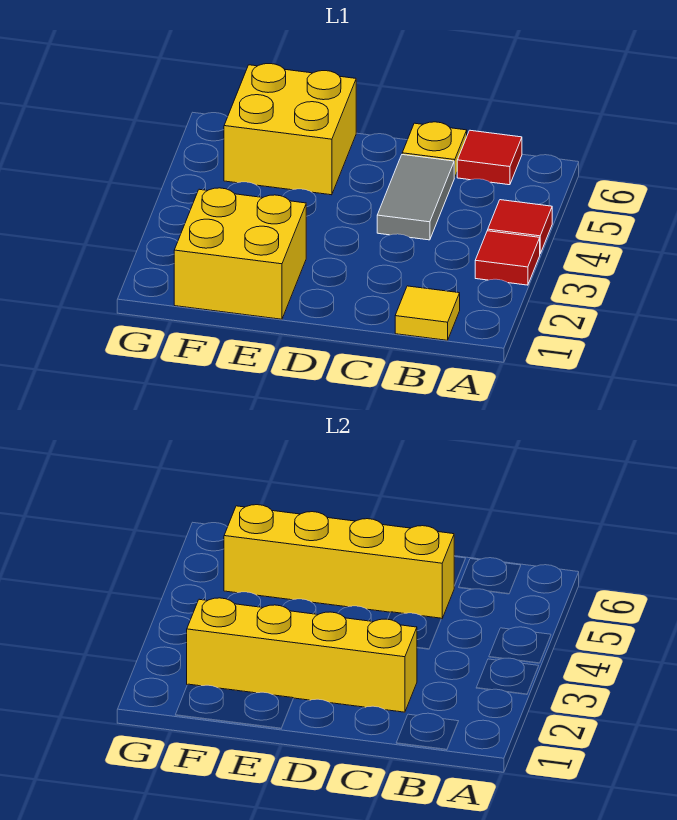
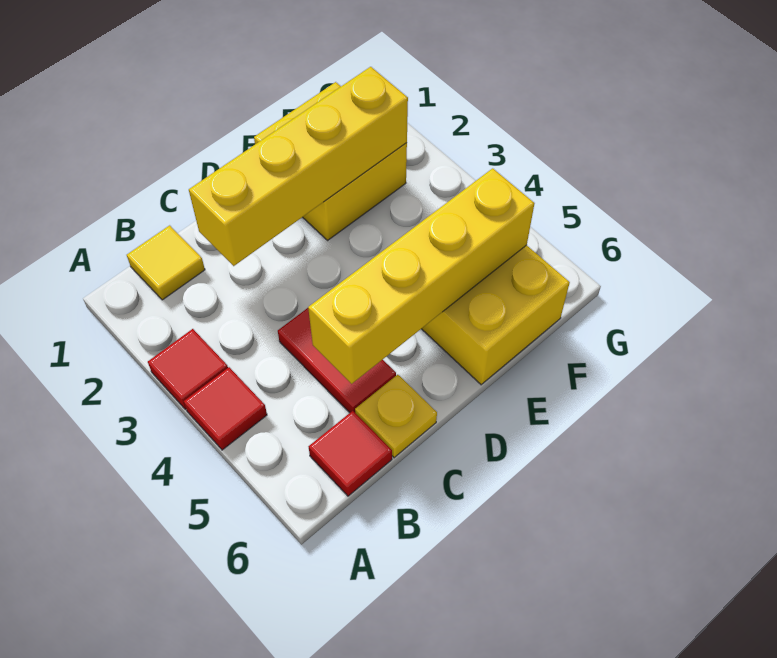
grey 1x2 tile [377,155,455,240] -> red 1x2 tile [278,308,396,413]

